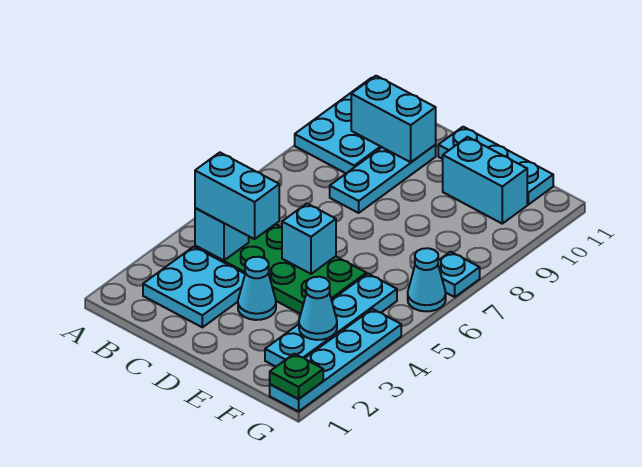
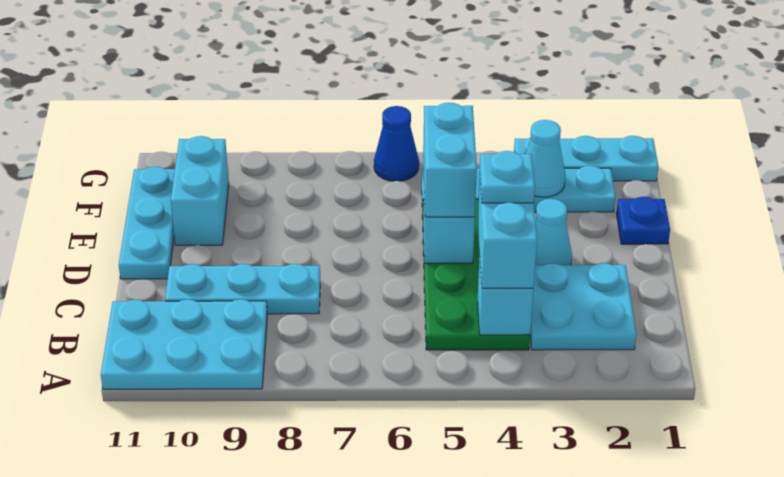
cyan 1x2 brick [351,76,436,162] -> cyan 1x2 brick moved to [423,103,477,217]
none -> blue 1x1 plate [616,197,670,244]
cyan 1x4 plate [270,309,401,412] -> cyan 1x3 plate [514,136,658,181]
green 1x1 plate [270,354,323,399] -> none
cyan 1x1 cone [408,248,446,311] -> blue 1x1 cone [374,106,419,181]
cyan 1x1 plate [438,252,480,297] -> cyan 1x1 plate moved to [480,151,535,203]

